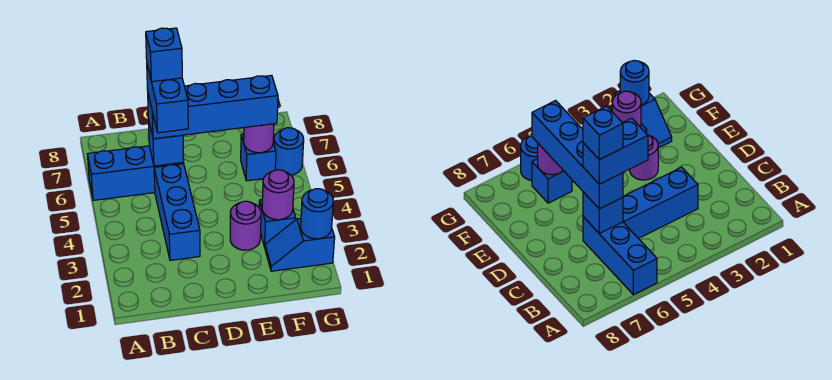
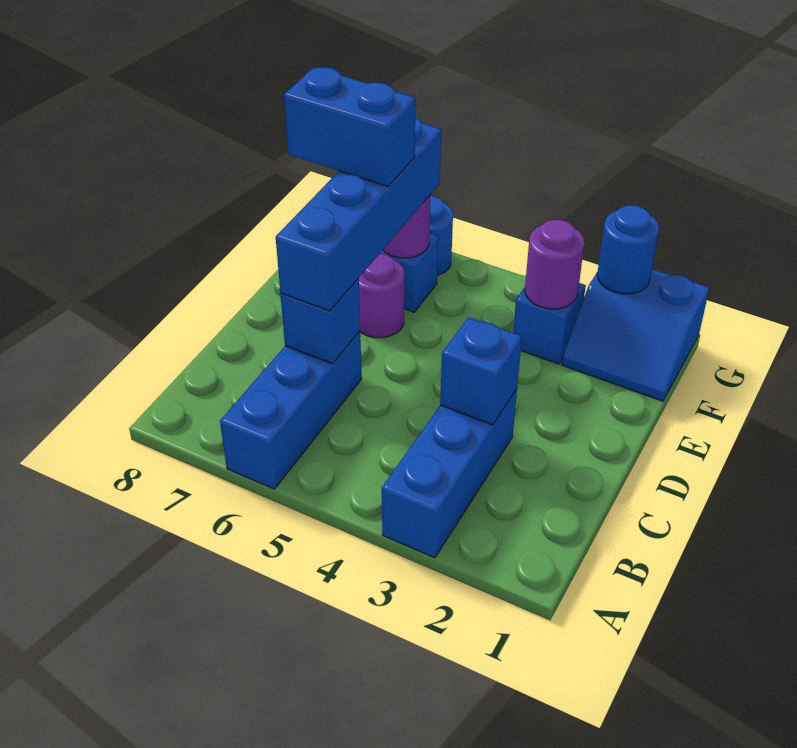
blue 1x3 brick [154,164,200,260] -> blue 1x3 brick turned to [382,389,517,558]
blue 1x2 brick [147,65,188,133] -> blue 1x2 brick moved to [284,67,415,186]
blue 1x1 brick [146,28,182,82] -> blue 1x1 brick moved to [440,317,522,425]
purple 1x1 round brick [230,201,261,250] -> purple 1x1 round brick moved to [358,254,404,338]
blue 1x2 slope [265,218,335,271] -> blue 2x2 slope [562,269,709,401]

